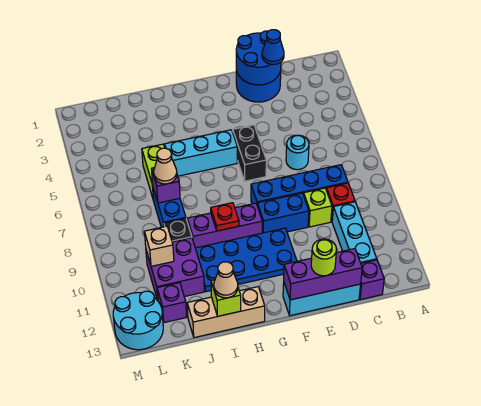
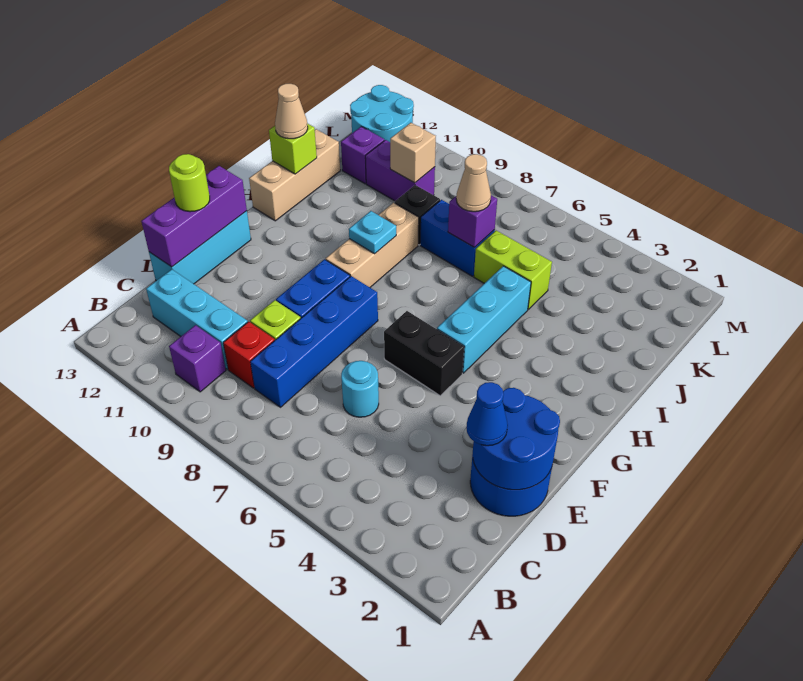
purple 1x1 brick [359,260,384,300] -> purple 1x1 brick moved to [169,325,226,392]
blue 2x4 plate [195,228,297,292] -> none
purple 1x3 brick [187,203,262,248] -> tan 1x3 brick [326,203,419,287]
red 1x1 plate [211,203,239,231] -> cyan 1x1 plate [349,211,396,254]
purple 2x2 brick [146,238,204,300] -> purple 1x2 brick [365,140,435,201]

